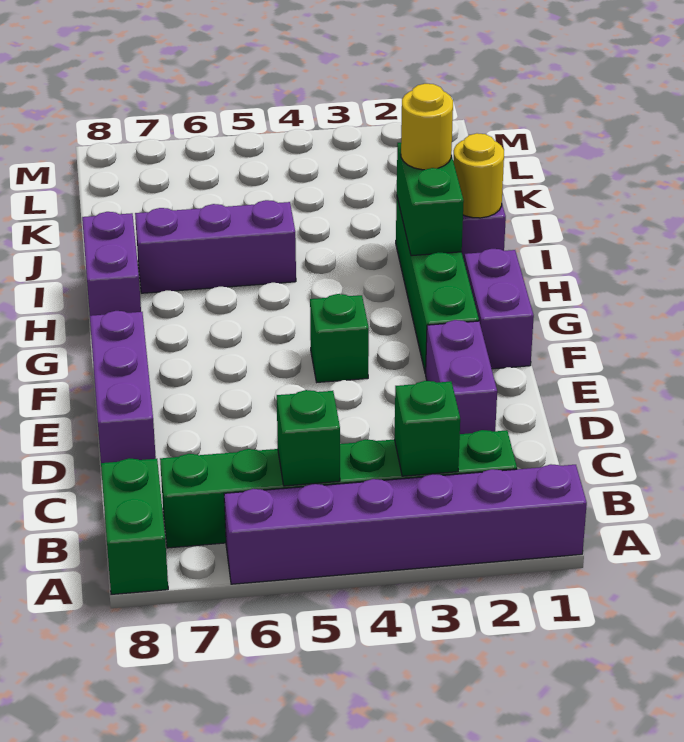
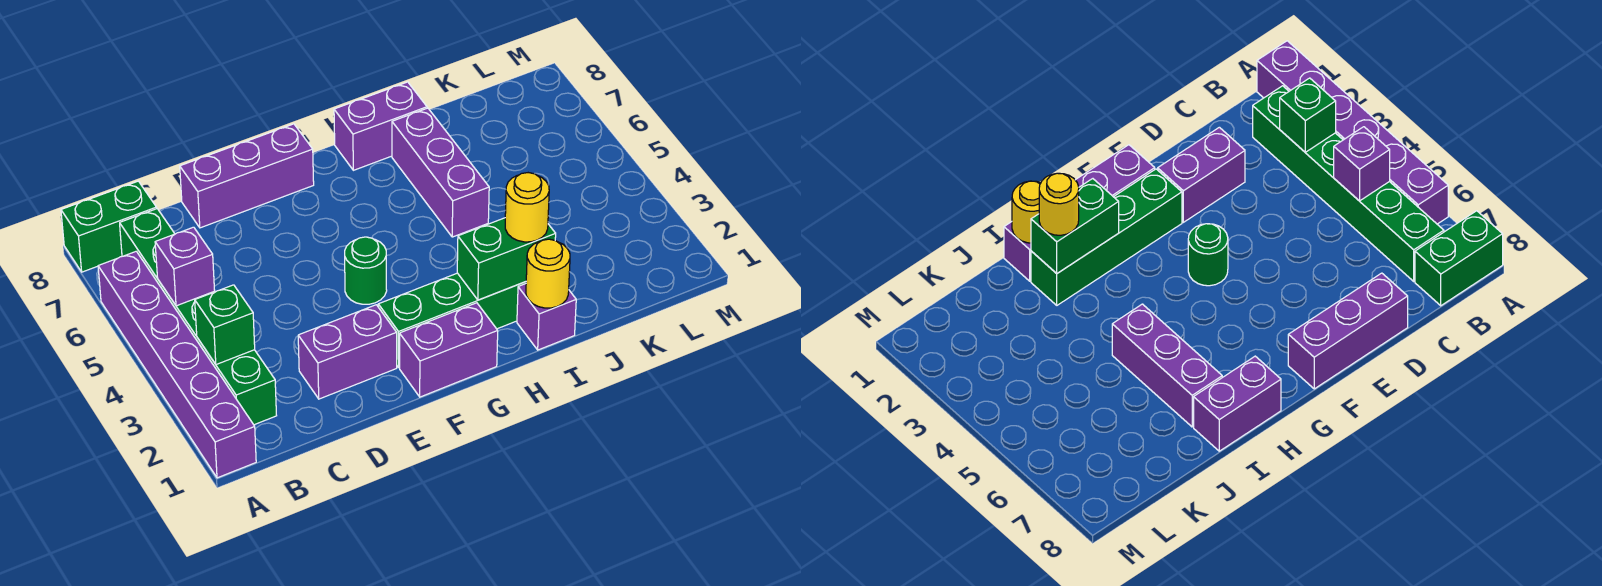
green 1x1 brick [277,390,340,486] -> purple 1x1 brick [155,227,215,306]
green 1x1 brick [310,294,369,382] -> green 1x1 round brick [345,237,387,304]

